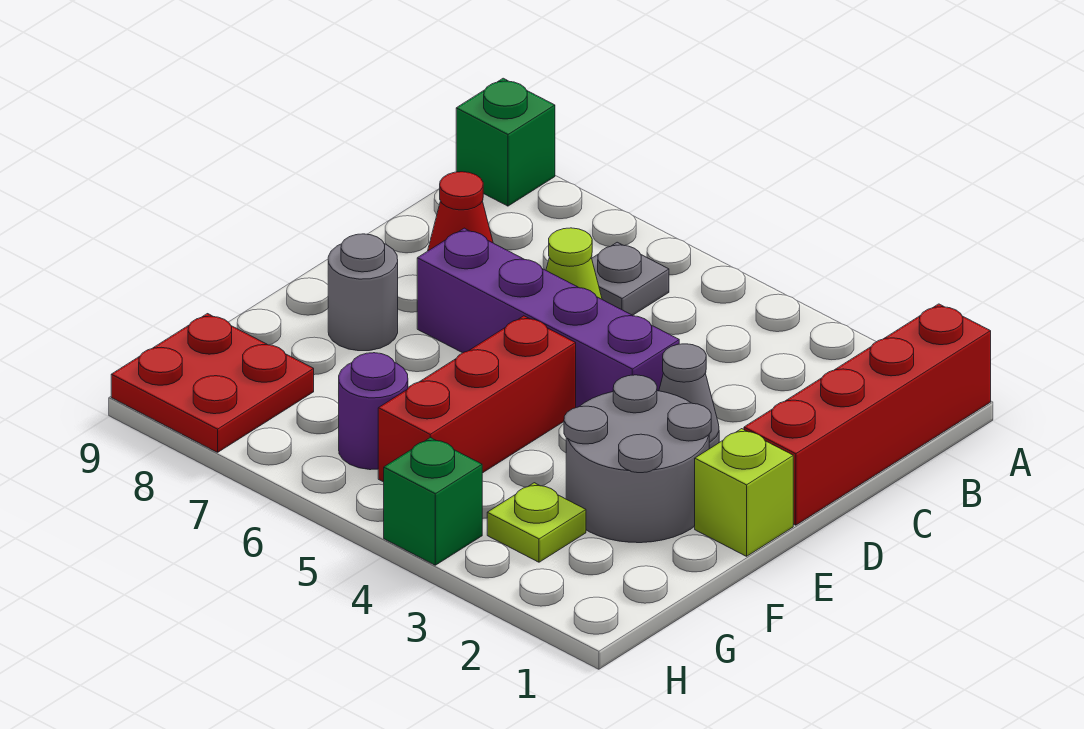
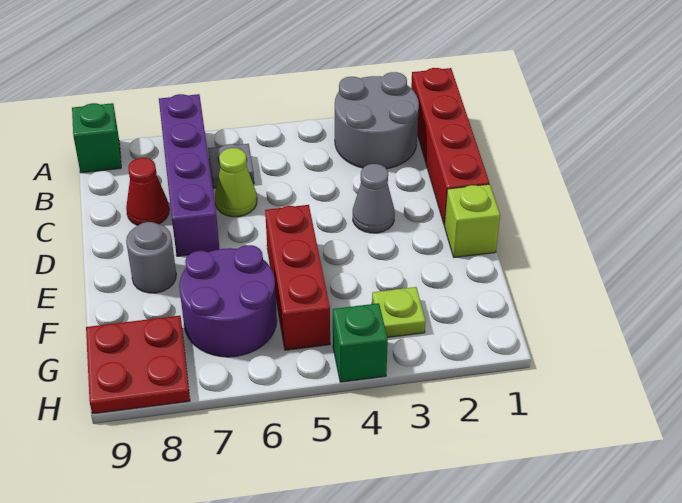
purple 1x4 brick [417,228,679,408] -> purple 1x4 brick turned to [159,94,220,256]
grey 2x2 round brick [564,375,711,543] -> grey 2x2 round brick moved to [335,72,419,169]
purple 1x1 round brick [339,353,408,470] -> purple 2x2 round brick [179,245,277,357]

